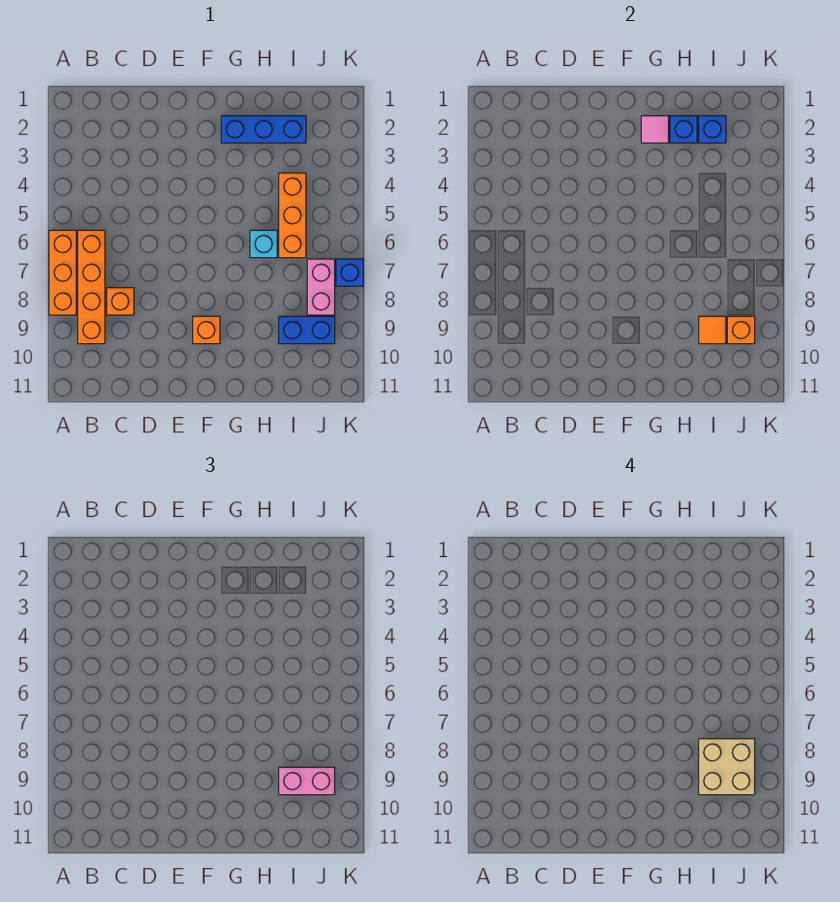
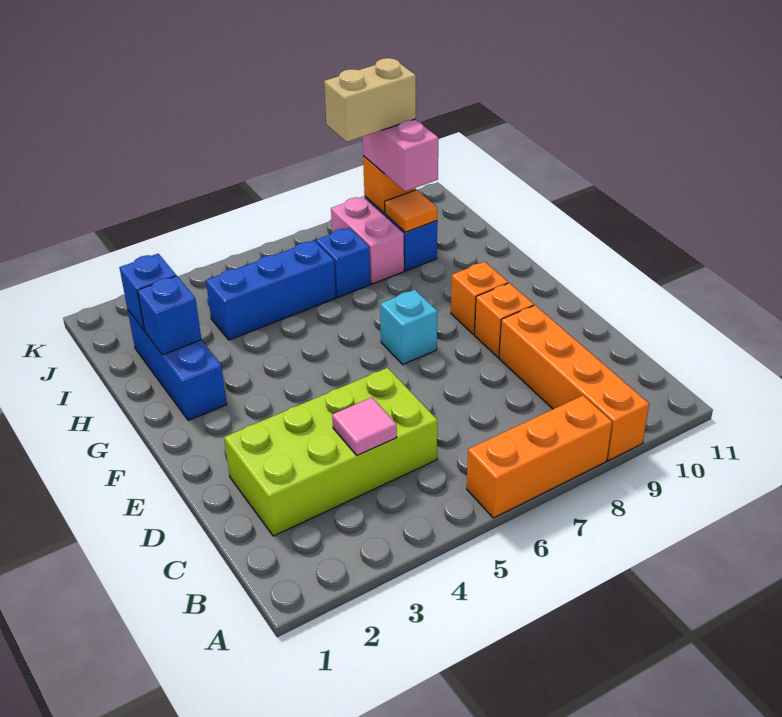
orange 1x4 brick [78,230,105,344] -> orange 1x4 brick turned to [499,305,649,461]
none -> lime 2x4 brick [224,368,437,536]
orange 1x1 brick [107,288,134,315] -> orange 1x1 brick moved to [475,283,534,357]
pink 1x1 tile [641,116,669,143] -> pink 1x1 tile moved to [332,397,397,455]
cyan 1x1 brick [250,230,277,258] -> cyan 1x1 brick moved to [380,290,437,364]
orange 1x3 brick [279,173,306,258] -> blue 1x3 brick [206,240,336,340]
tan 2x2 brick [699,739,755,795] -> tan 1x2 brick [324,58,416,142]
pink 1x2 brick [307,259,335,315] -> pink 1x2 brick turned to [331,197,404,284]
blue 1x1 brick [336,259,363,286] -> blue 1x1 brick moved to [316,228,370,297]

